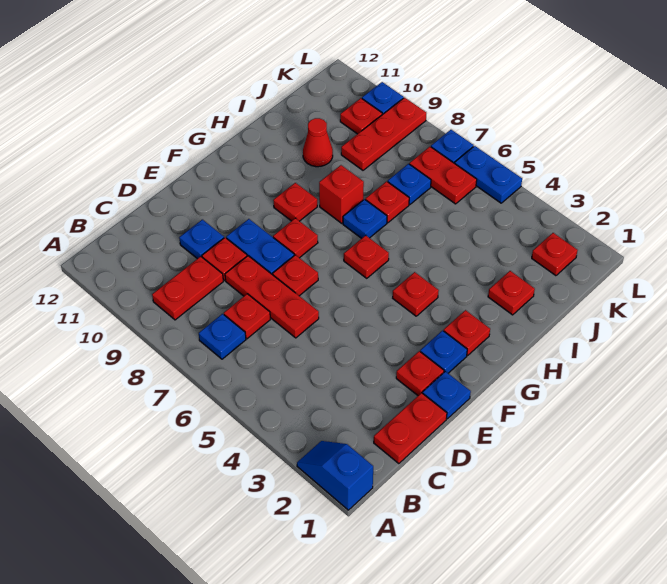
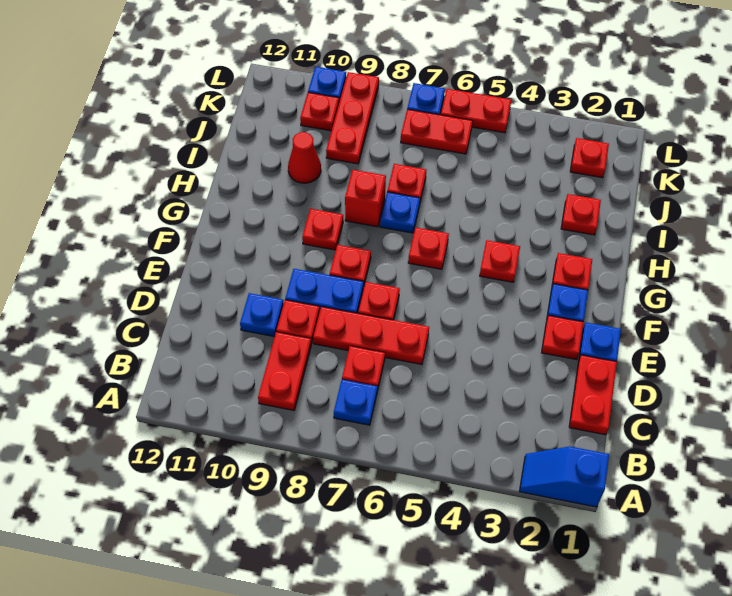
blue 1x1 plate [388,164,431,205] -> none
blue 1x2 plate [455,146,522,203] -> red 1x2 plate [441,89,511,133]

